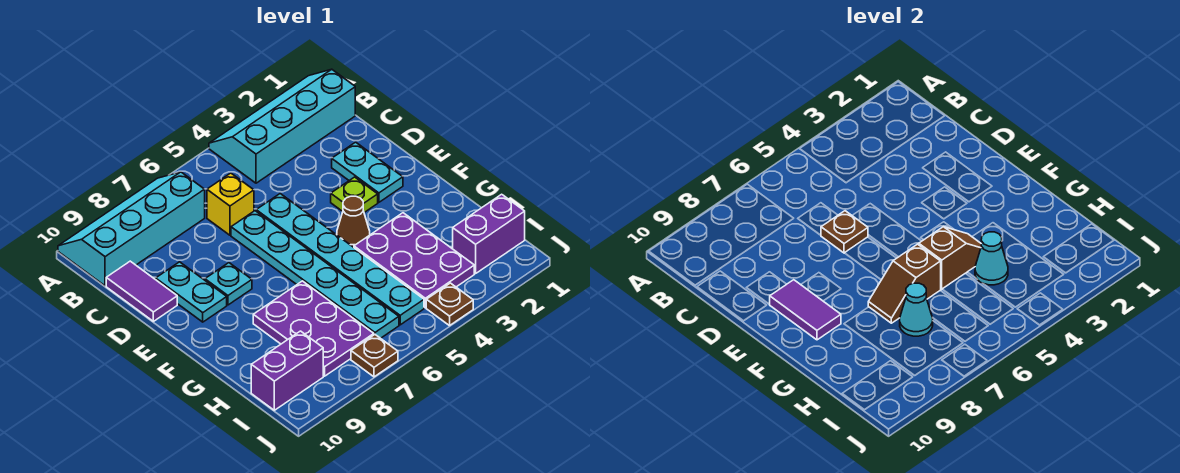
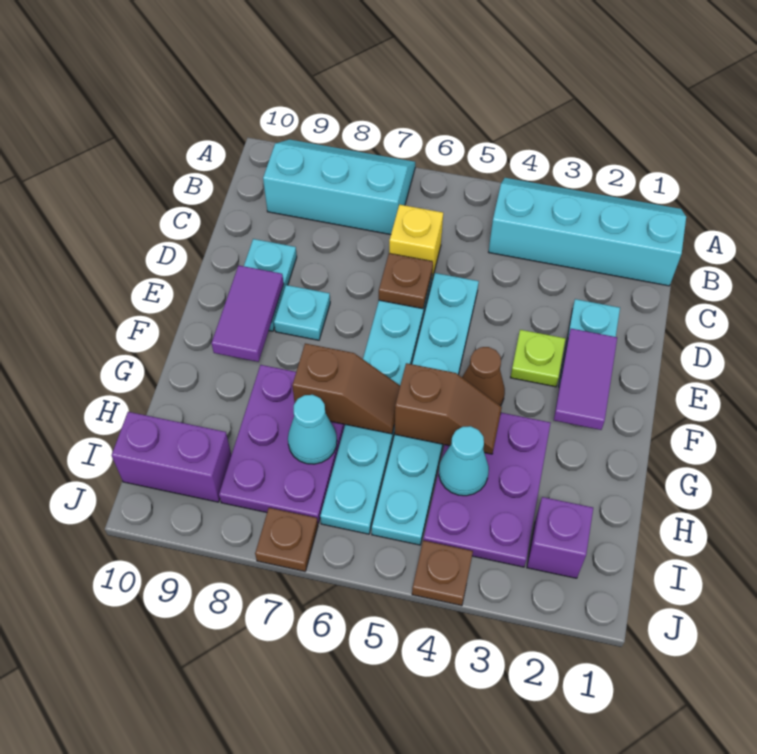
cyan 2x4 slope [58,172,205,286] -> cyan 2x3 slope [263,139,415,235]
purple 1x2 tile [106,261,177,321] -> purple 1x2 tile moved to [554,329,617,430]
brown 1x2 slope [868,244,941,323] -> brown 1x2 slope turned to [292,343,400,434]
purple 1x2 brick [453,194,525,273] -> purple 1x1 brick [527,497,593,578]

